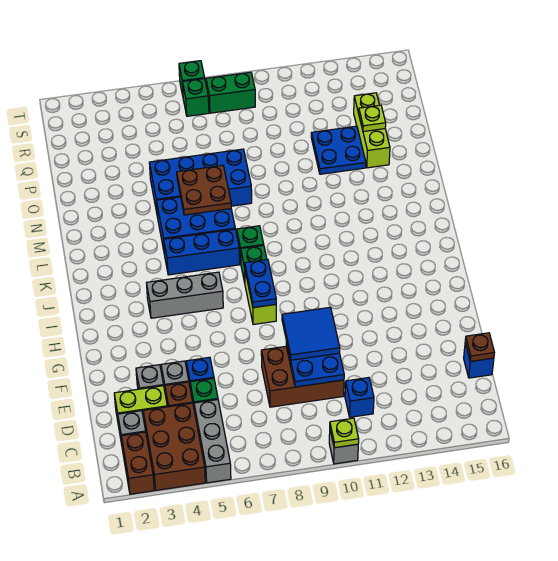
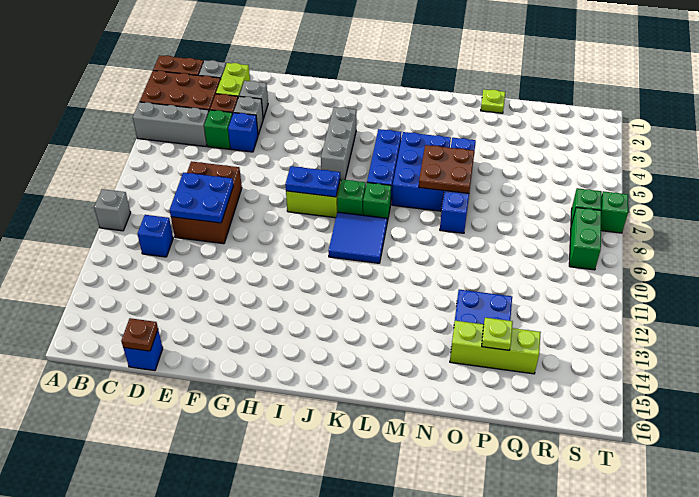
lime 1x1 plate [330,418,359,448] -> lime 1x1 plate moved to [481,89,505,113]
blue 2x2 tile [282,307,340,360] -> blue 2x2 tile moved to [328,212,387,263]
blue 2x4 brick [149,149,252,212] -> blue 1x4 brick [440,138,476,233]

